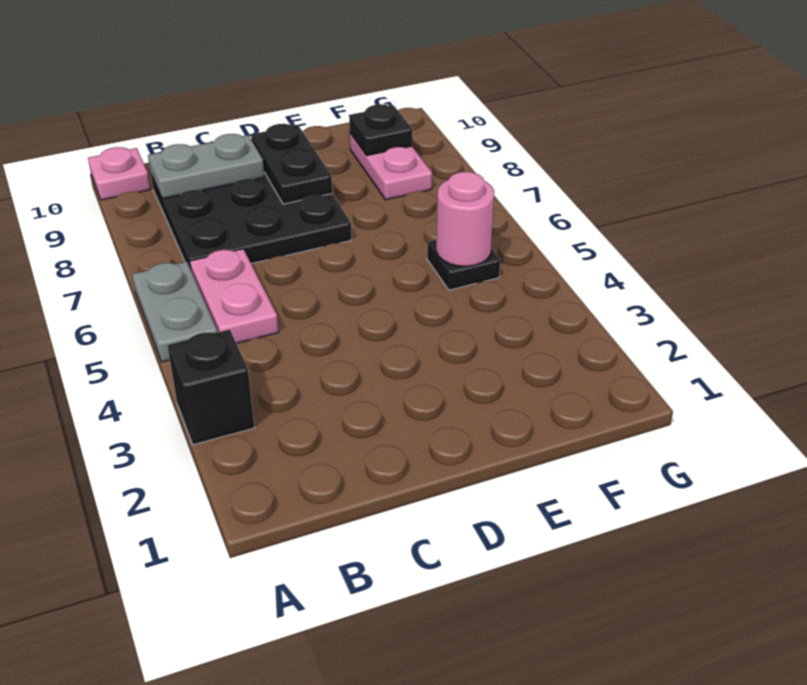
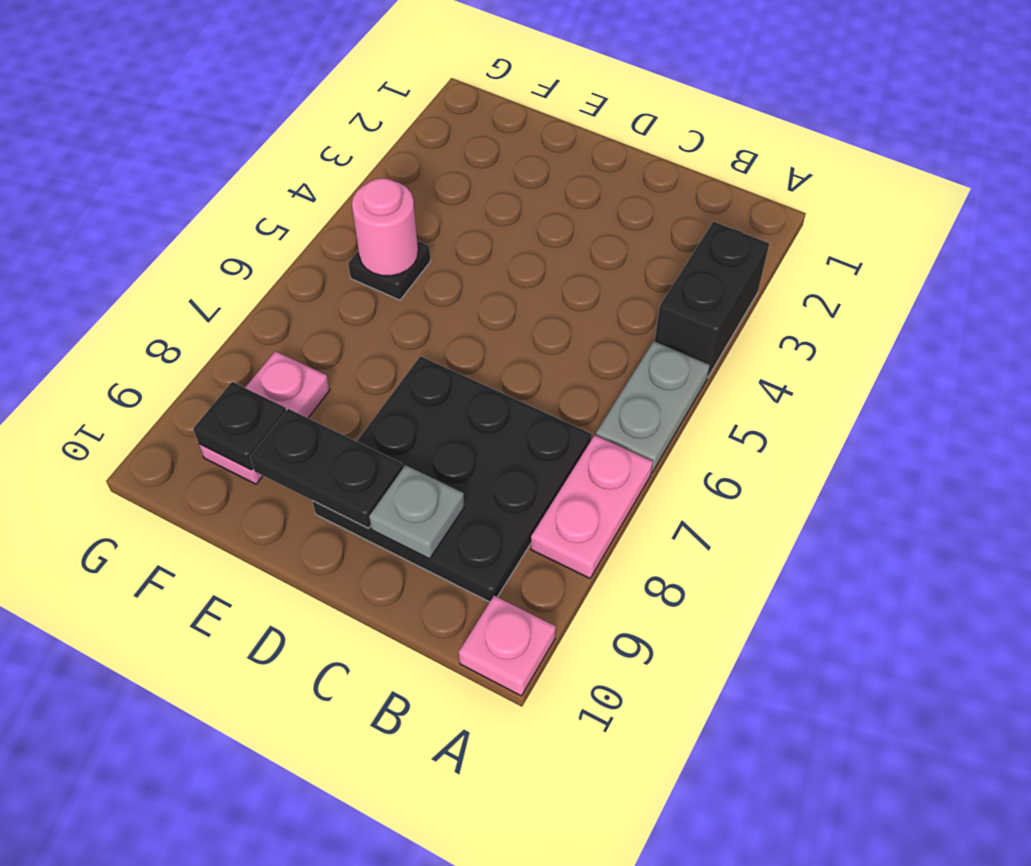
black 1x1 brick [167,330,255,445] -> black 1x2 brick [655,222,769,377]
pink 1x2 plate [190,249,279,343] -> pink 1x2 plate moved to [531,435,653,578]
grey 1x2 plate [148,134,264,199] -> grey 1x1 plate [369,465,464,559]
black 1x2 plate [251,124,332,204] -> black 1x2 plate turned to [250,409,403,528]

